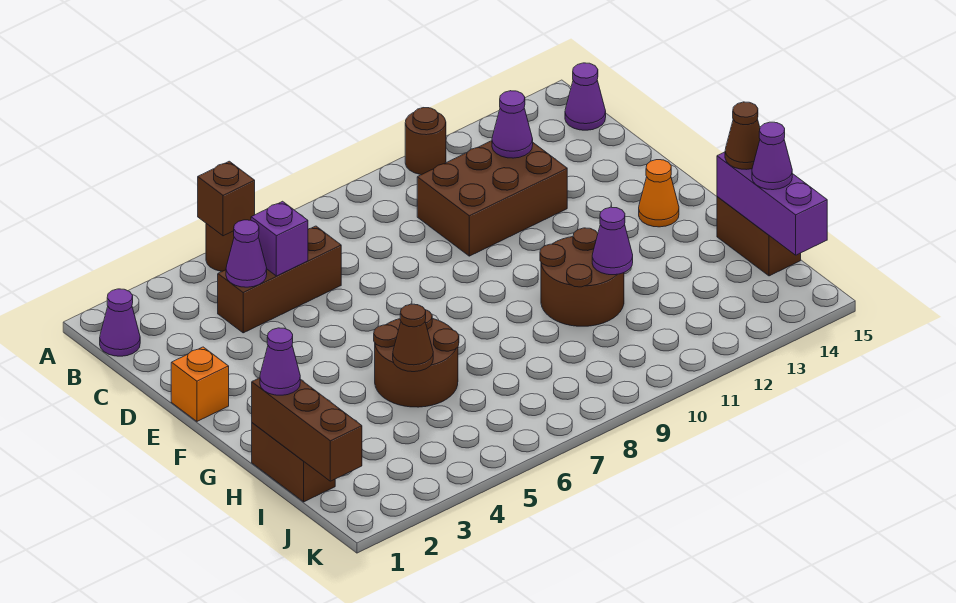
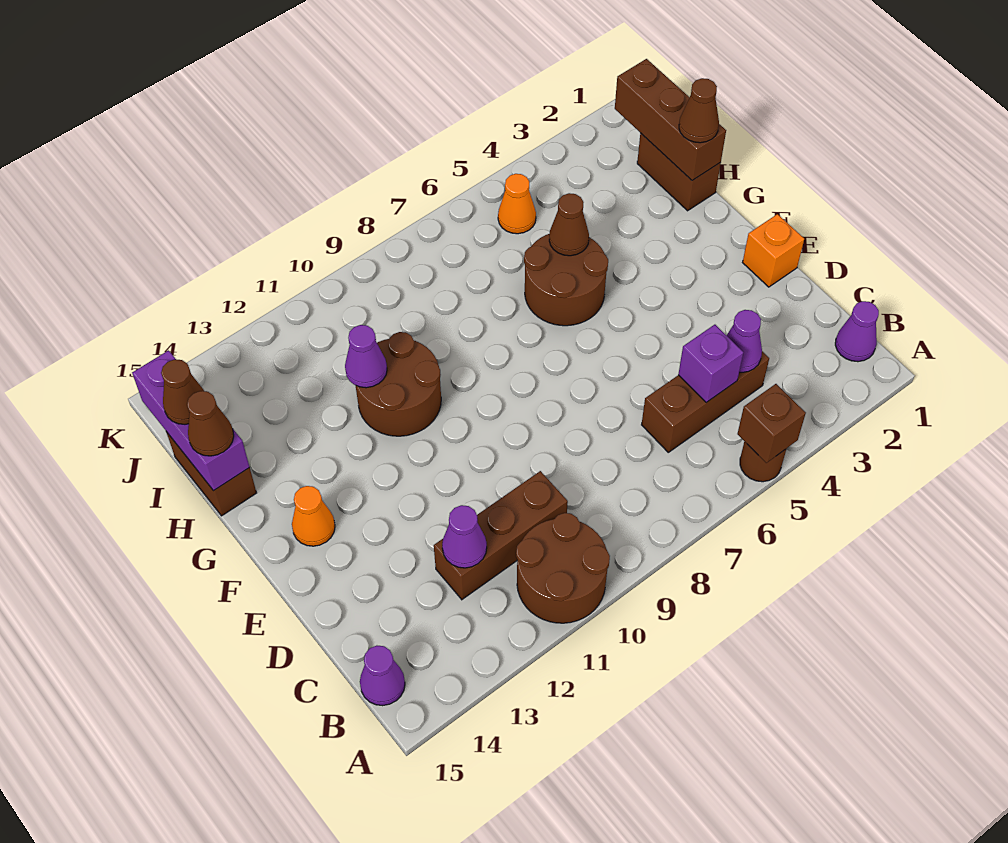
brown 1x1 round brick [405,108,446,175] -> brown 2x2 round brick [516,513,610,623]
brown 2x3 brick [417,141,567,256] -> brown 1x3 brick [434,471,568,600]
purple 1x1 cone [260,328,300,395] -> brown 1x1 cone [679,78,719,143]
purple 1x1 cone [752,122,792,190] -> brown 1x1 cone [161,359,204,424]
none -> orange 1x1 cone [498,174,536,234]

